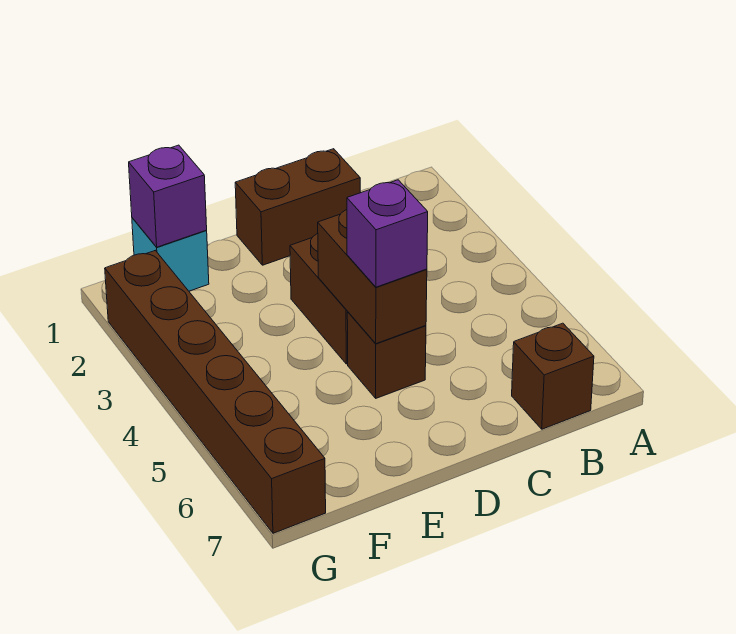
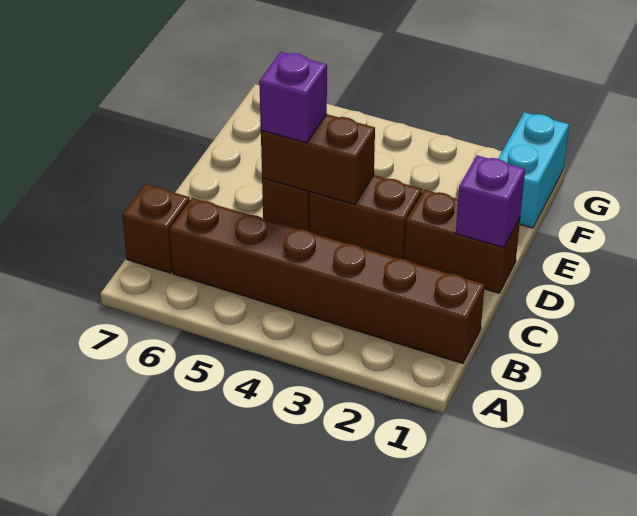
brown 1x2 brick [235,149,360,265] -> brown 1x2 brick turned to [404,190,520,293]
cyan 1x1 brick [132,218,209,291] -> cyan 1x2 brick [498,112,569,228]
purple 1x1 brick [129,145,207,247] -> purple 1x1 brick moved to [456,155,525,247]
brown 1x6 brick [105,251,326,533] -> brown 1x6 brick moved to [169,198,485,364]

